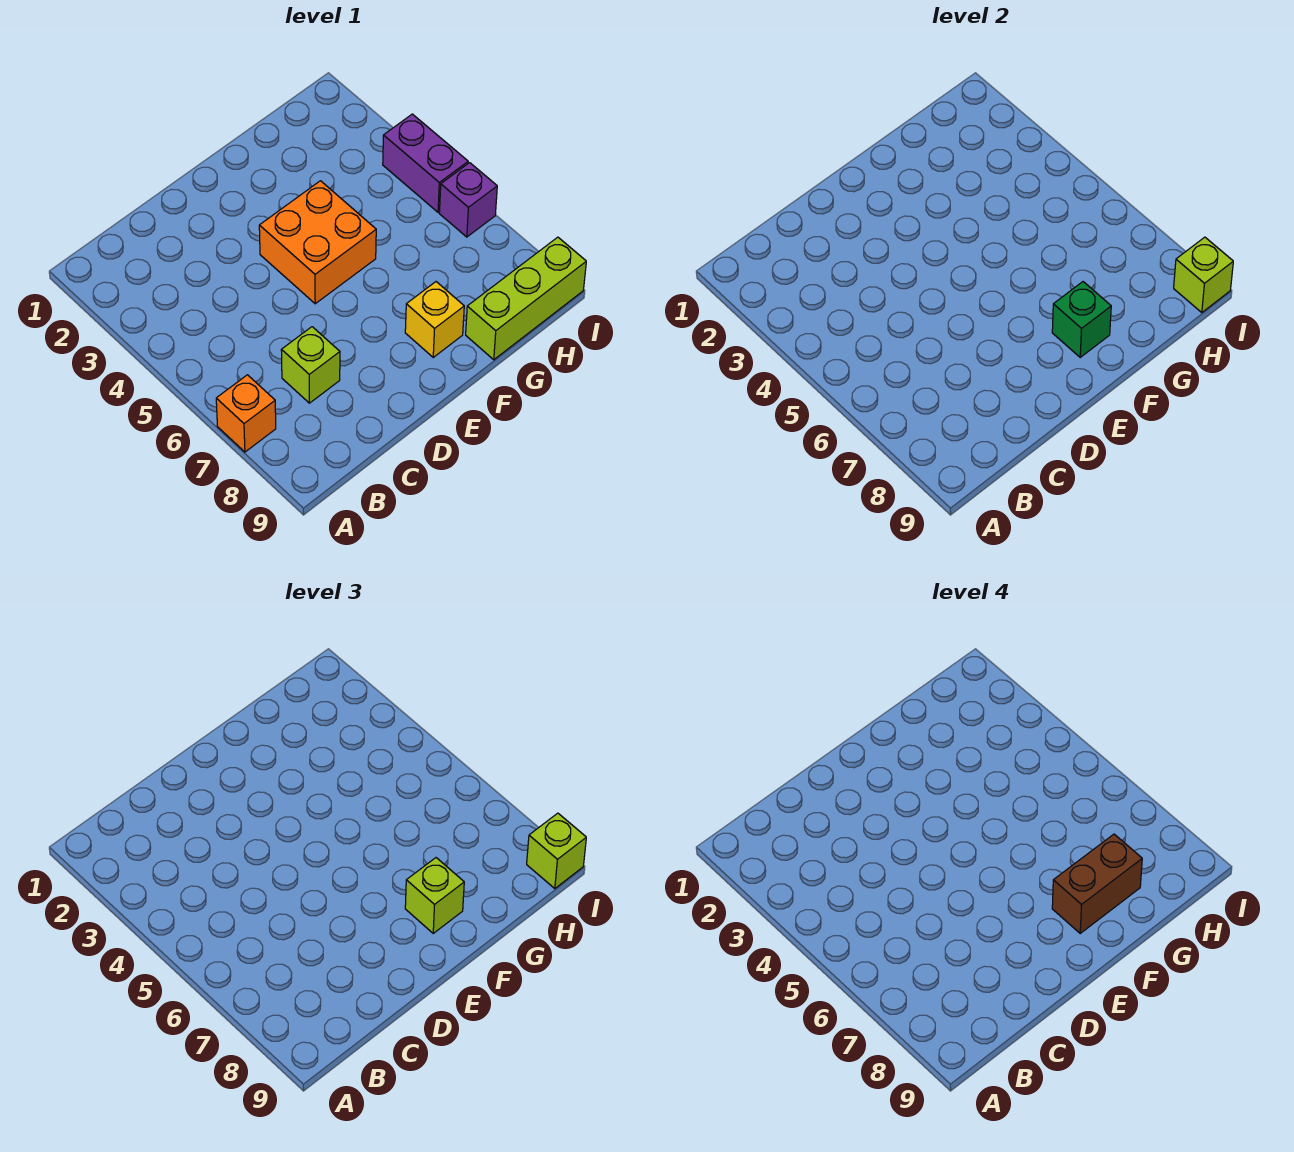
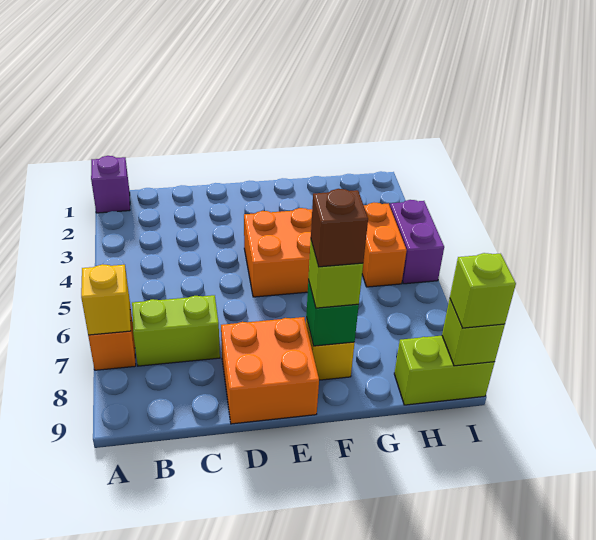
none -> yellow 1x1 brick [81,264,131,335]
lime 1x1 brick [281,327,340,403] -> lime 1x2 brick [132,295,220,366]
none -> orange 2x2 brick [221,317,319,424]
brown 1x2 brick [1052,834,1142,933] -> brown 1x1 brick [311,189,368,267]
lime 1x3 brick [466,237,586,360] -> lime 1x2 brick [394,336,495,405]
none -> orange 1x2 brick [362,203,407,287]
purple 1x1 brick [439,163,497,237] -> purple 1x1 brick moved to [91,156,130,213]

